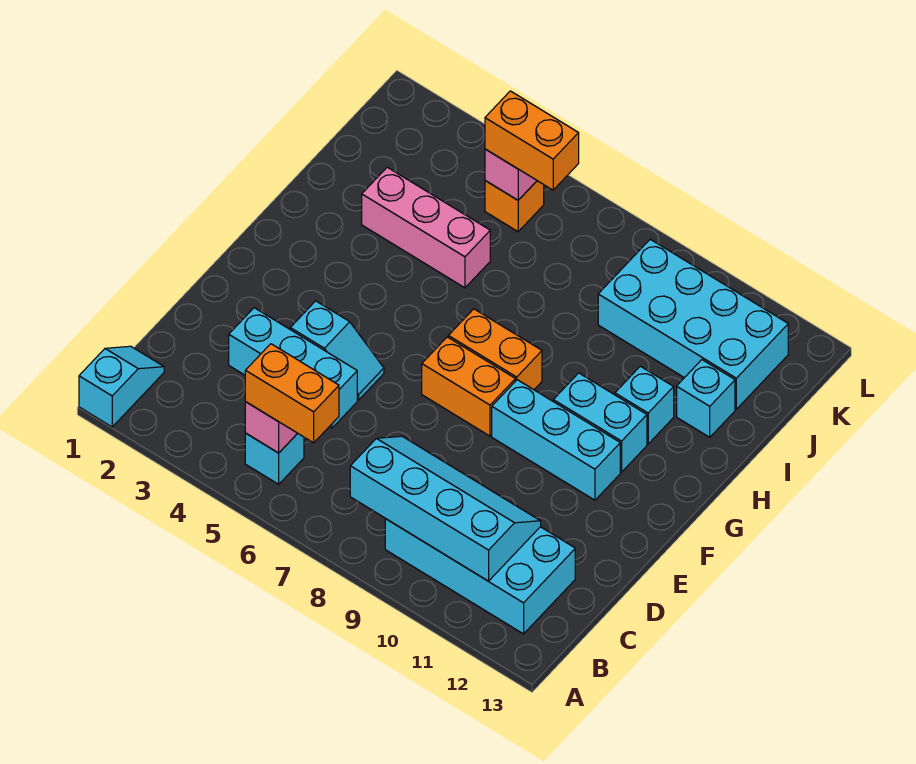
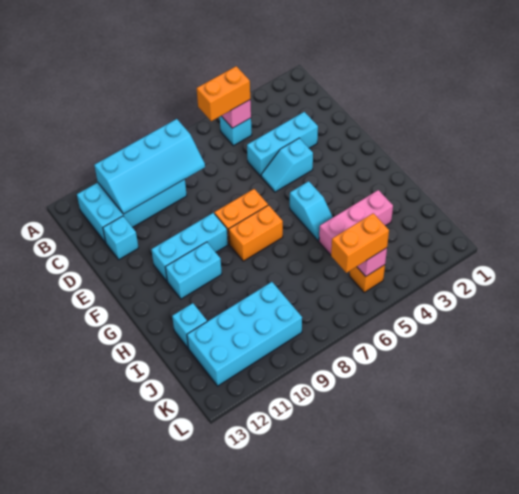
cyan 1x2 slope [79,346,164,427] -> cyan 1x2 slope moved to [290,181,333,241]
cyan 1x1 brick [615,366,674,444] -> cyan 1x1 brick moved to [103,216,139,260]

